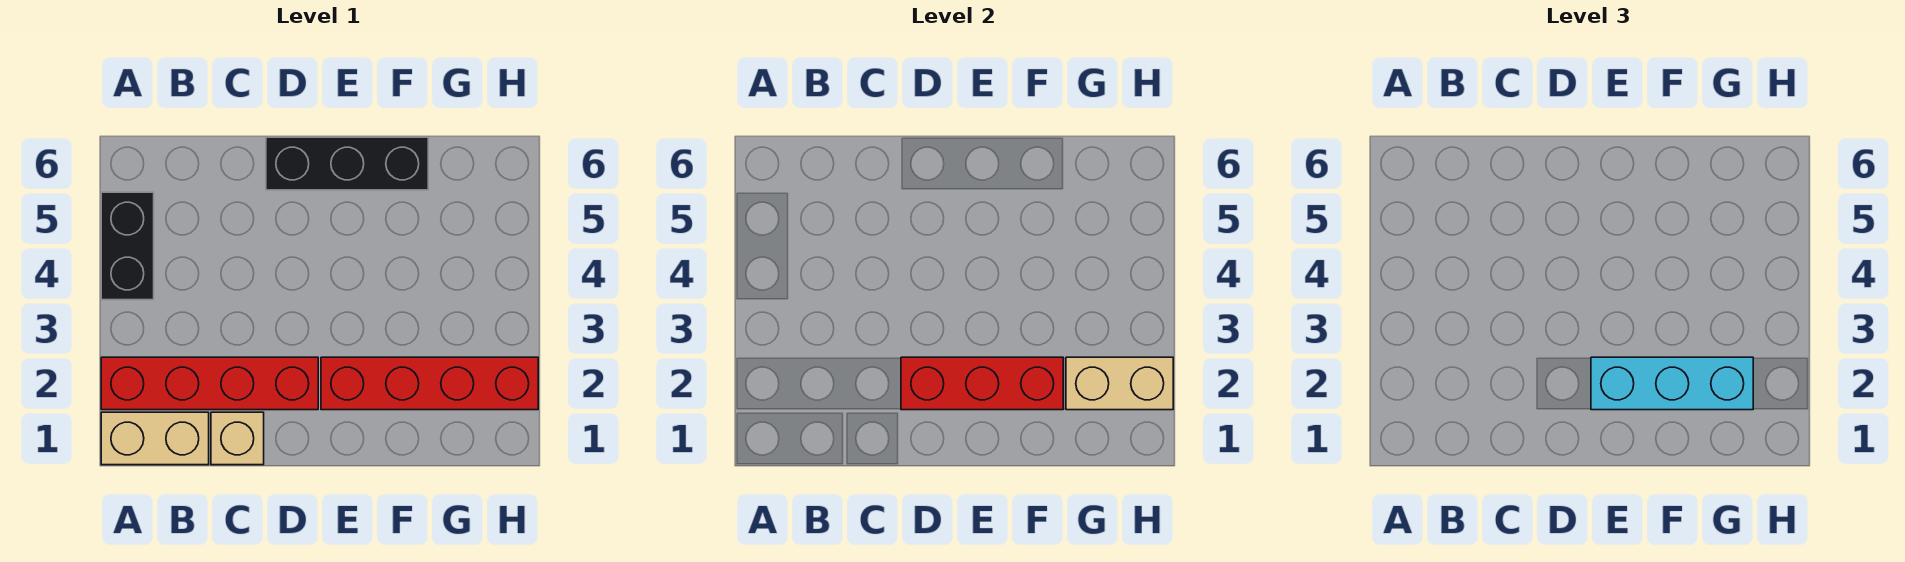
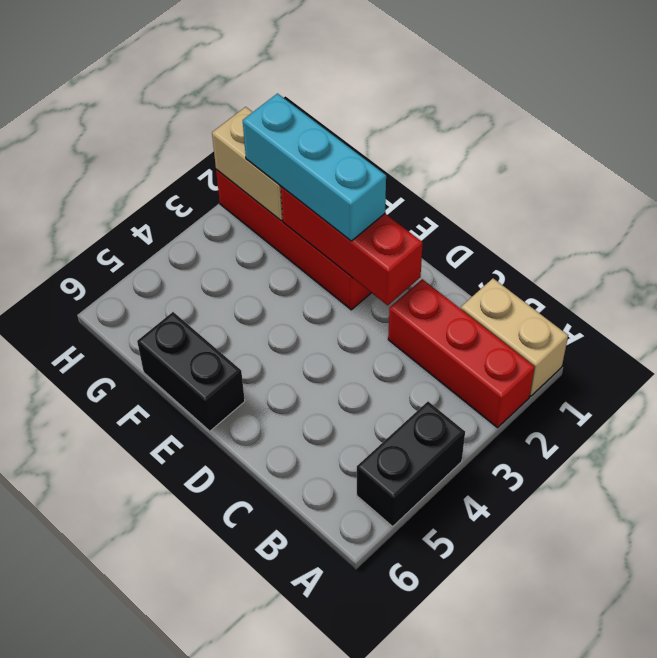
red 1x4 brick [101,357,318,410] -> red 1x3 brick [388,279,535,428]
tan 1x1 brick [211,412,264,465] -> none
black 1x3 brick [266,137,428,190] -> black 1x2 brick [137,312,245,431]

